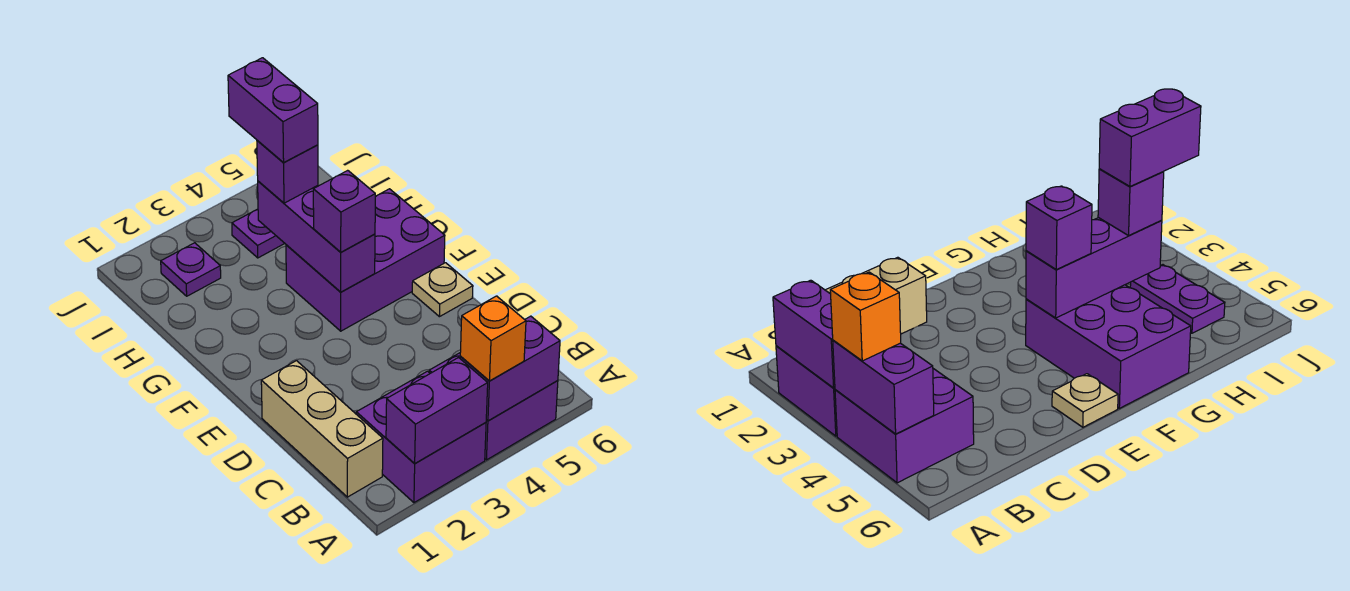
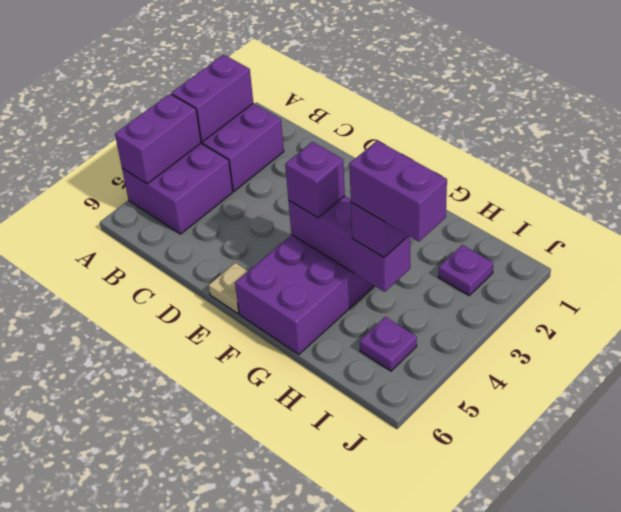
orange 1x1 brick [460,296,526,381] -> none
tan 1x3 brick [261,361,383,497] -> none
purple 1x2 plate [232,209,285,258] -> purple 1x1 plate [360,317,417,371]

